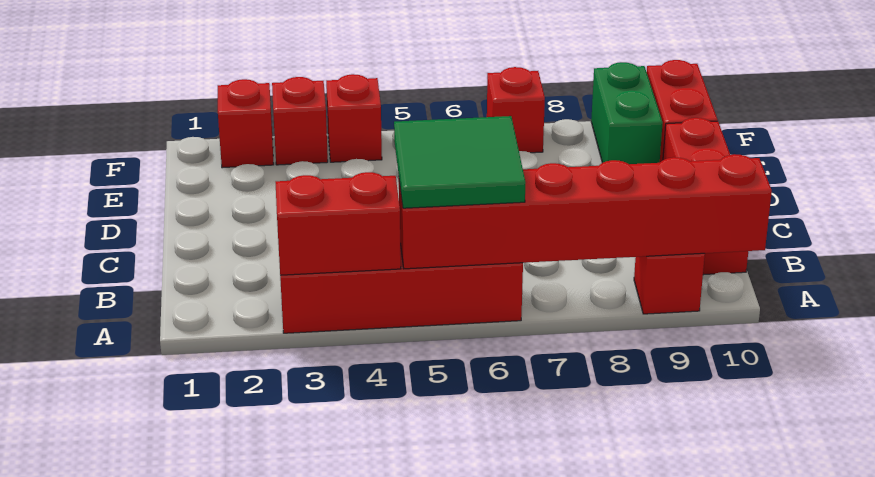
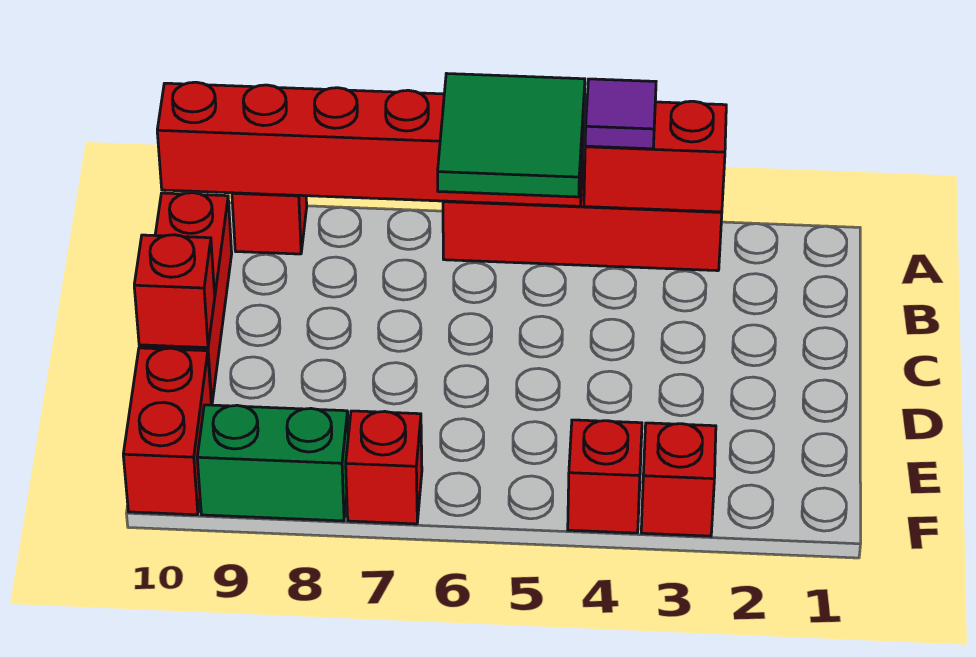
none -> purple 1x1 tile [585,79,656,149]
green 1x2 brick [591,62,663,164] -> green 1x2 brick turned to [197,405,348,521]
red 1x1 brick [218,79,274,168] -> red 1x1 brick moved to [134,235,215,348]

